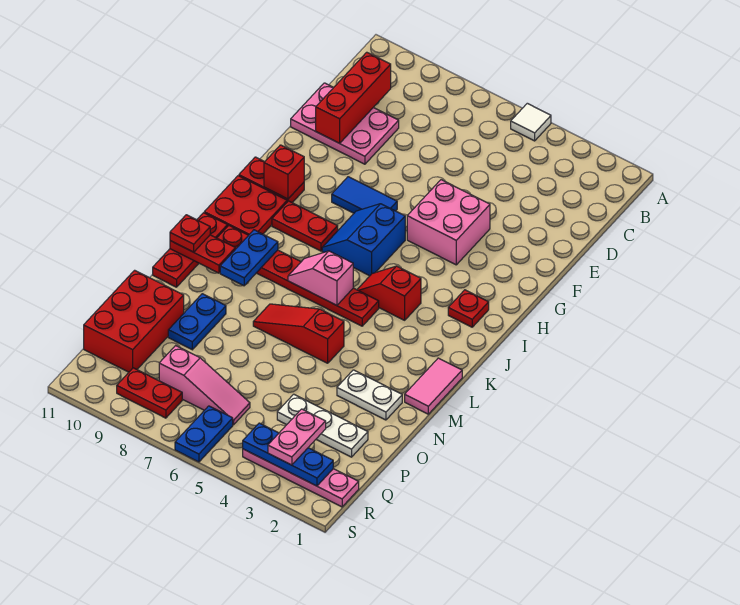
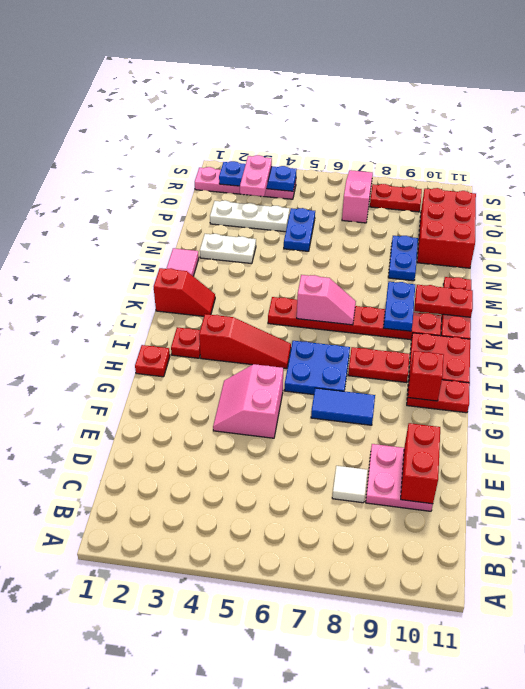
white 1x1 tile [511,103,551,141] -> white 1x1 tile moved to [332,466,368,503]
red 1x3 brick [316,52,391,143] -> red 1x2 brick [401,423,440,504]
pink 2x3 plate [291,83,399,164] -> pink 2x2 plate [366,444,433,511]
pink 2x2 brick [407,180,490,265] -> pink 2x2 slope [213,364,283,438]
blue 2x2 slope [322,204,405,276] -> blue 2x2 plate [284,341,350,395]
red 1x2 slope [357,266,421,320] -> red 1x2 slope moved to [154,268,215,316]
red 1x1 plate [170,215,210,252] -> red 1x1 plate moved to [135,345,170,377]
red 1x3 slope [253,304,344,363] -> red 1x3 slope moved to [199,314,291,369]
pink 1x3 slope [159,346,250,425] -> pink 1x3 slope turned to [342,170,373,223]
blue 1x2 plate [175,406,233,462] -> blue 1x2 plate moved to [284,208,315,251]

